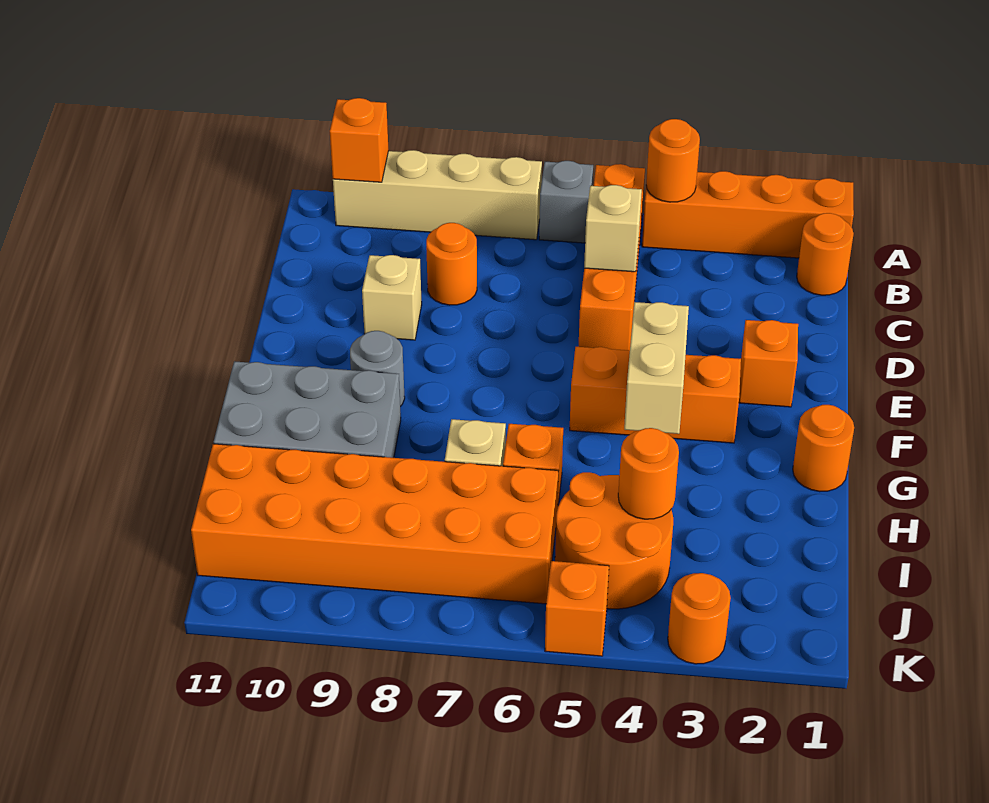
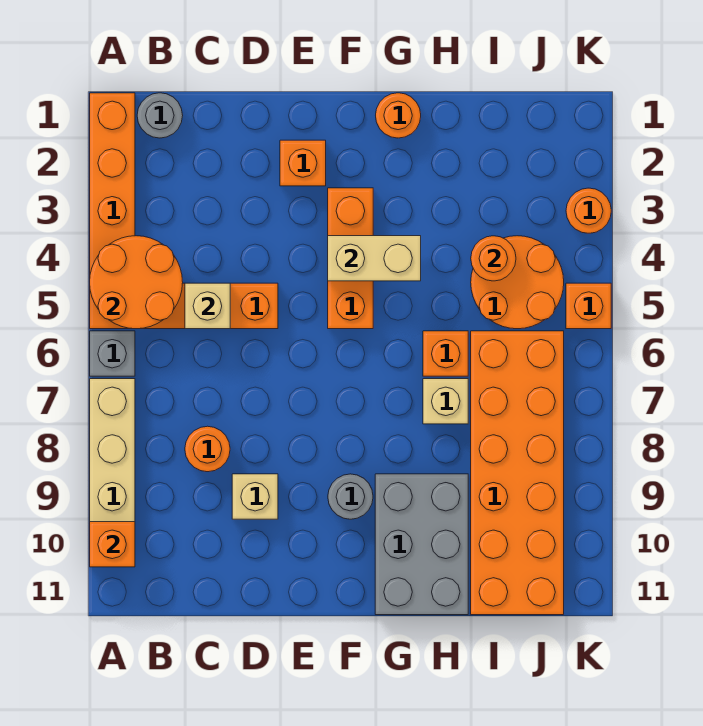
orange 1x1 round brick [646,119,700,202] -> orange 2x2 round brick [90,236,183,329]
orange 1x1 round brick [797,213,854,295] -> grey 1x1 round brick [137,93,183,138]

